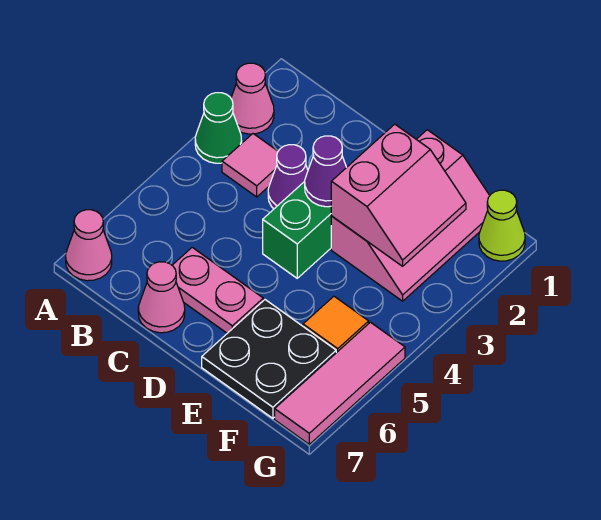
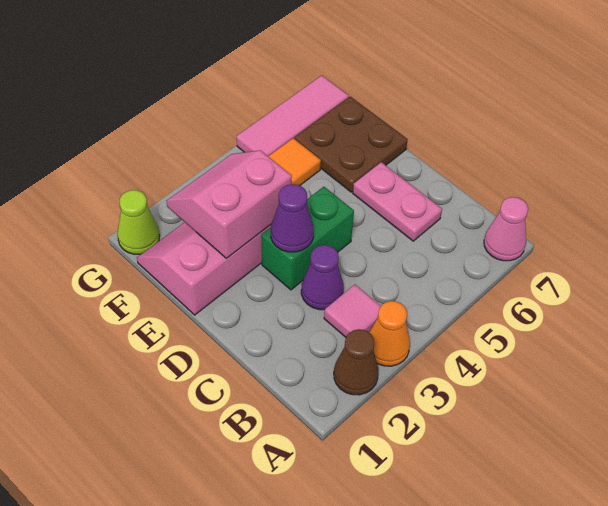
pink 1x1 cone [231,63,274,134] -> brown 1x1 cone [334,329,378,395]
green 1x1 cone [195,93,242,163] -> orange 1x1 cone [369,301,410,366]
pink 1x1 cone [138,262,185,333] -> none
black 2x2 plate [202,300,336,418] -> brown 2x2 plate [295,96,408,192]

